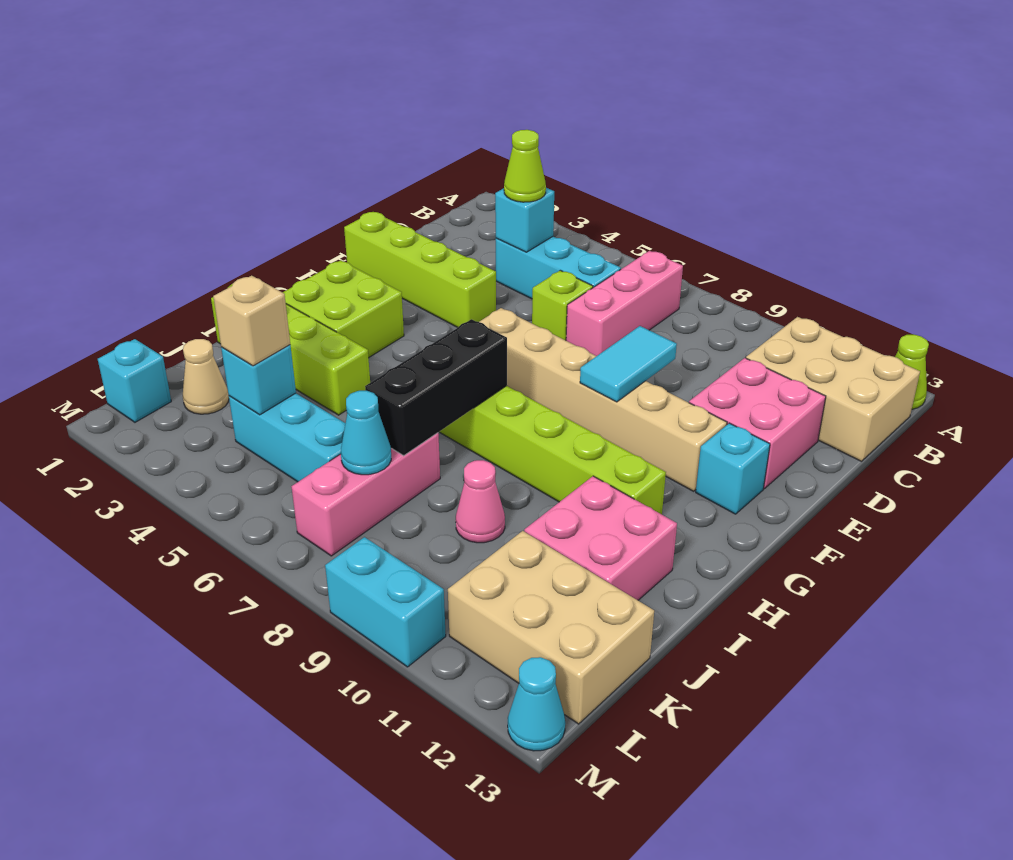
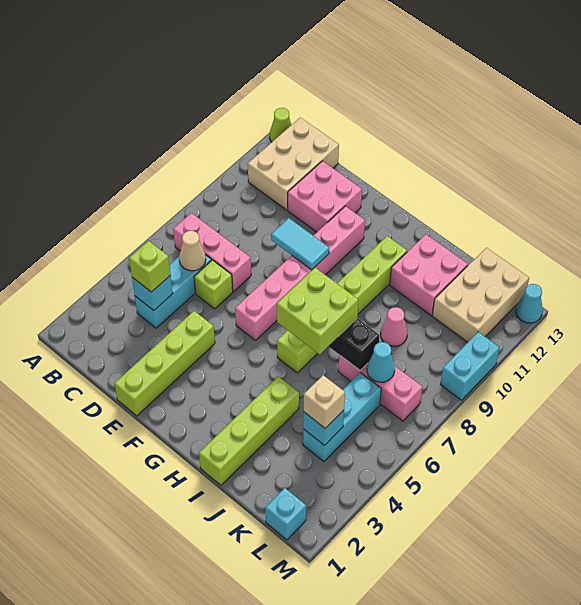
lime 1x1 cone [504,130,546,202] -> lime 1x1 brick [129,241,171,292]
tan 1x6 brick [479,308,727,491] -> pink 1x6 brick [235,206,365,340]
cyan 1x1 brick [696,423,770,514] -> none
lime 2x2 brick [283,260,404,358] -> lime 2x2 brick moved to [277,268,358,354]
tan 1x1 cone [183,339,229,414] -> tan 1x1 cone moved to [179,231,206,271]

